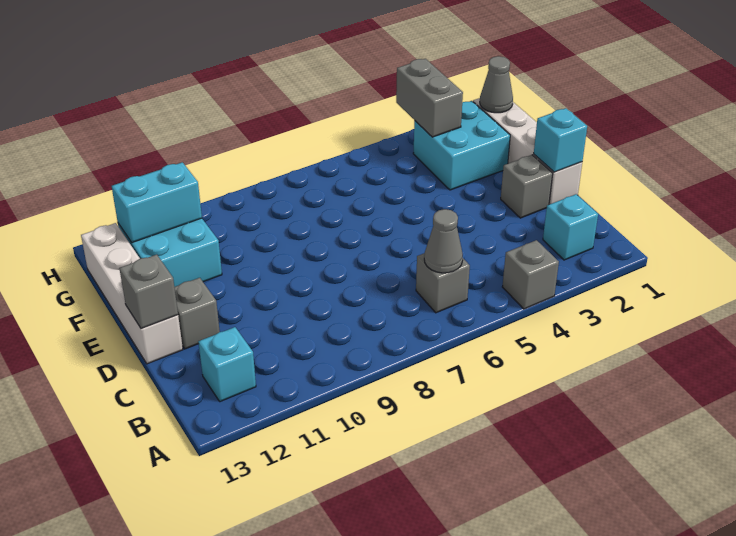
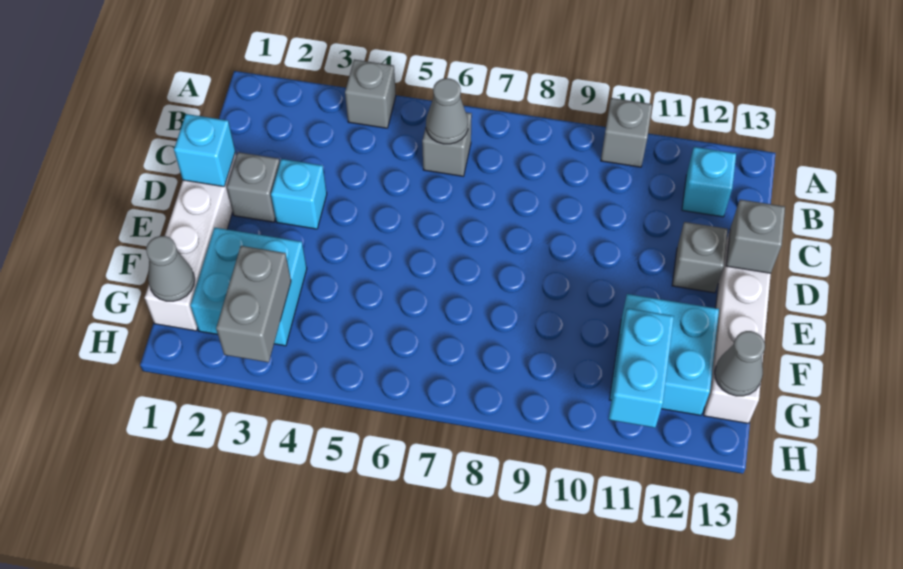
none -> grey 1x1 brick [601,98,652,167]
cyan 1x1 brick [543,194,598,260] -> cyan 1x1 brick moved to [271,159,327,229]
cyan 1x2 brick [112,162,202,243] -> cyan 1x2 brick turned to [609,308,674,428]
none -> grey 1x1 cone [715,331,765,396]

